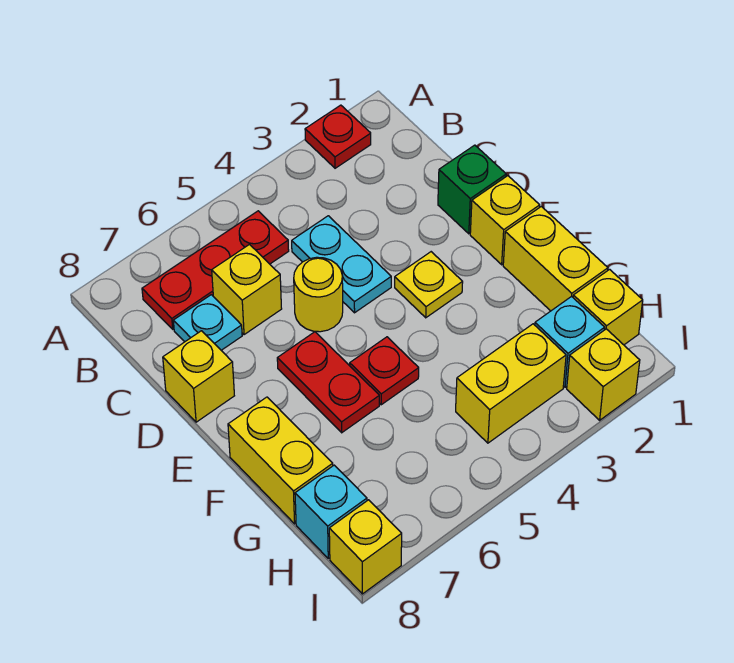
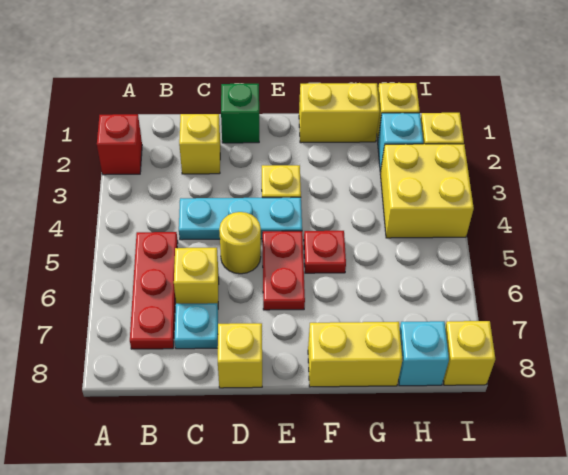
red 1x1 plate [305,105,371,168] -> red 1x1 brick [97,114,142,175]
cyan 1x2 plate [292,216,391,313] -> cyan 1x3 plate [179,197,302,240]
yellow 1x1 brick [470,176,540,265] -> yellow 1x1 brick moved to [179,114,220,174]
red 1x2 plate [277,332,379,433] -> red 1x2 plate turned to [262,231,305,310]
yellow 1x2 brick [456,324,566,443] -> yellow 2x2 brick [380,144,474,238]

